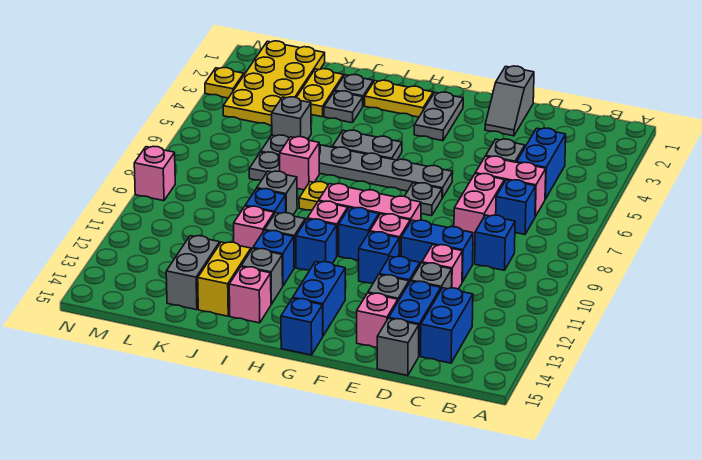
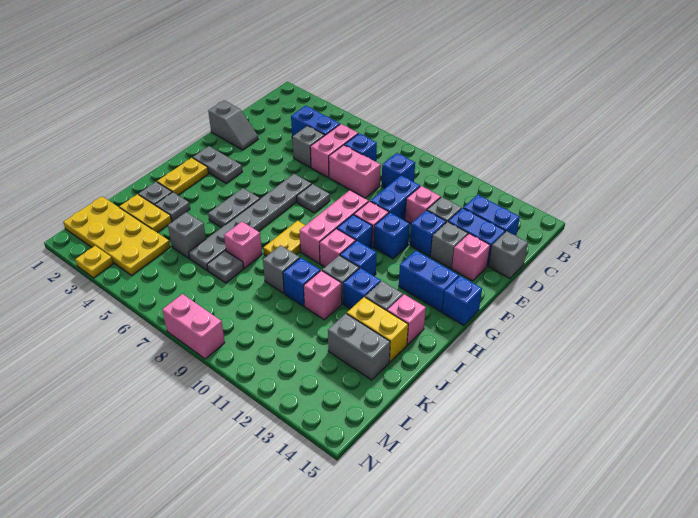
pink 1x1 brick [134,146,175,201] -> pink 1x2 brick [162,294,225,359]

